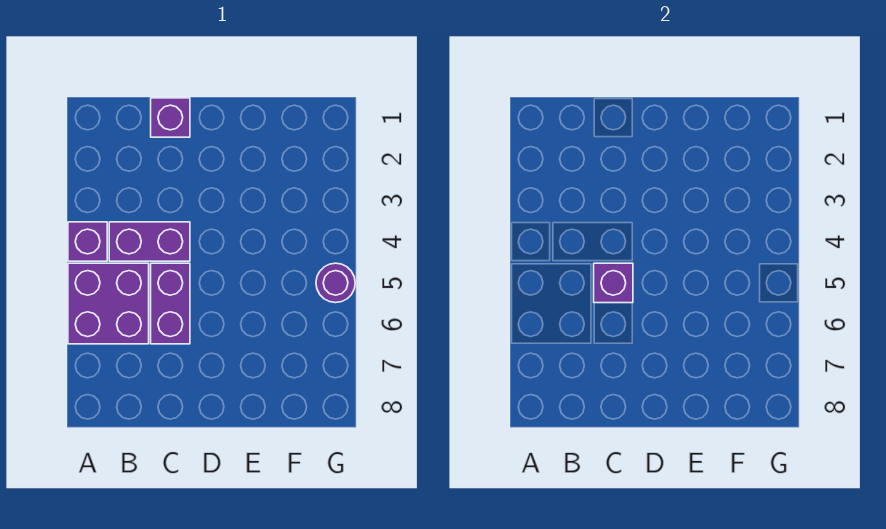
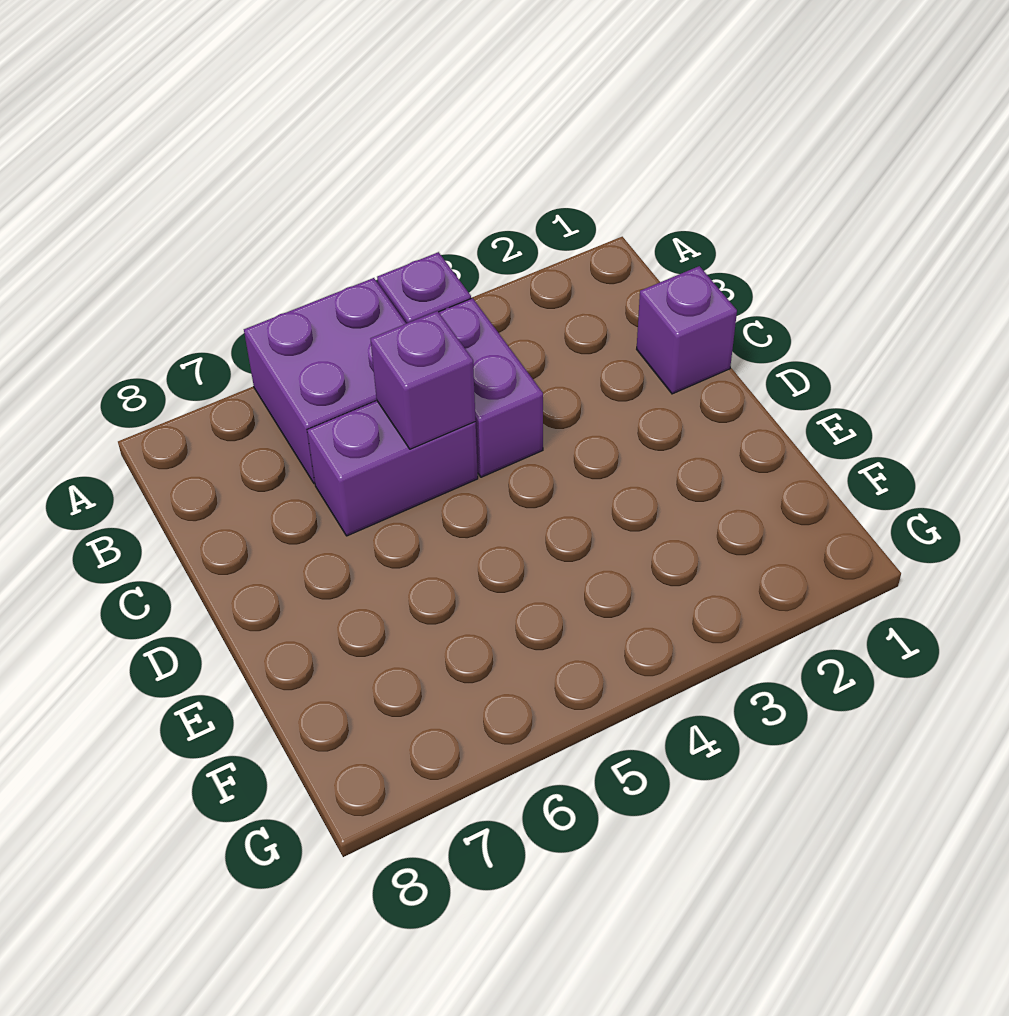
purple 1x1 round brick [316,263,355,303] -> none

